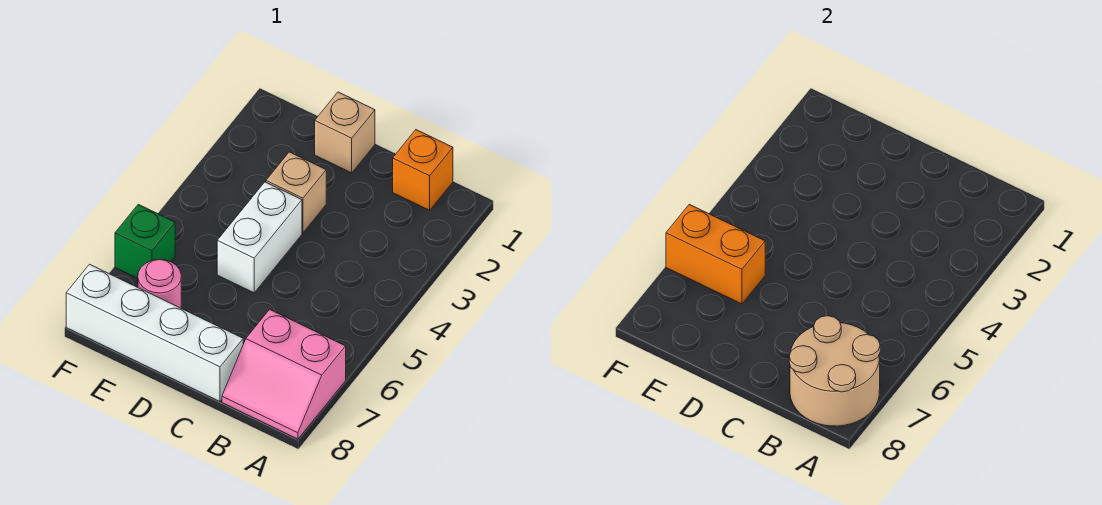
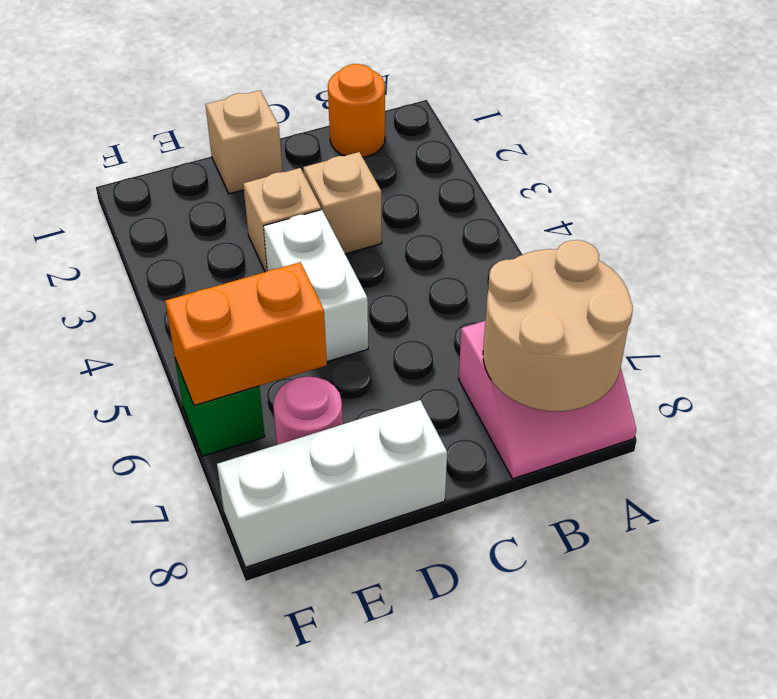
orange 1x1 brick [393,130,453,210] -> orange 1x1 round brick [328,64,385,157]
none -> tan 1x1 brick [303,152,382,254]
white 1x4 brick [66,264,243,401] -> white 1x3 brick [217,400,447,567]

